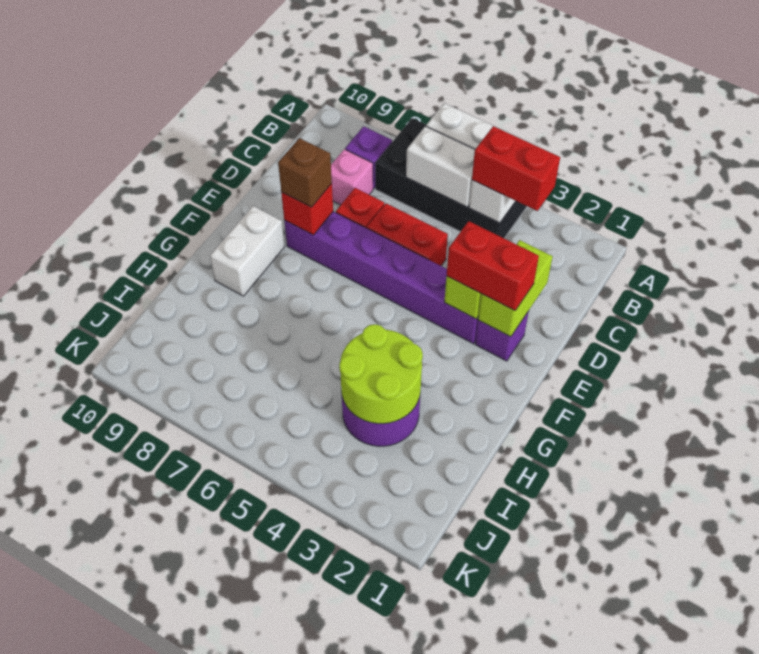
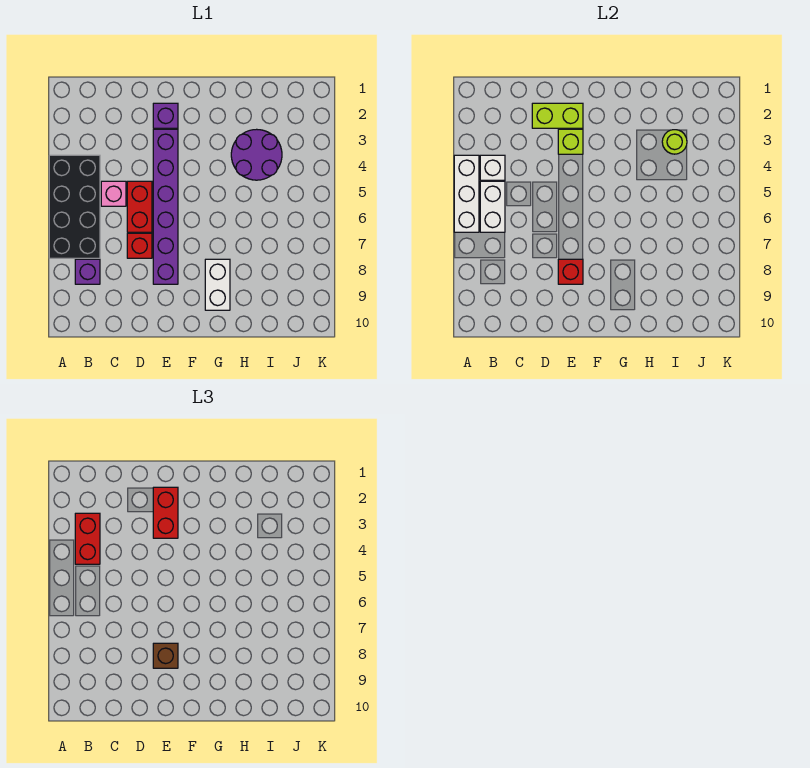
pink 1x1 brick [331,149,373,205] -> pink 1x1 brick moved to [101,181,126,206]
white 1x2 brick [210,206,285,296] -> white 1x2 brick turned to [205,259,230,310]
lime 2x2 round brick [339,324,423,424] -> lime 1x1 round brick [662,130,687,154]

